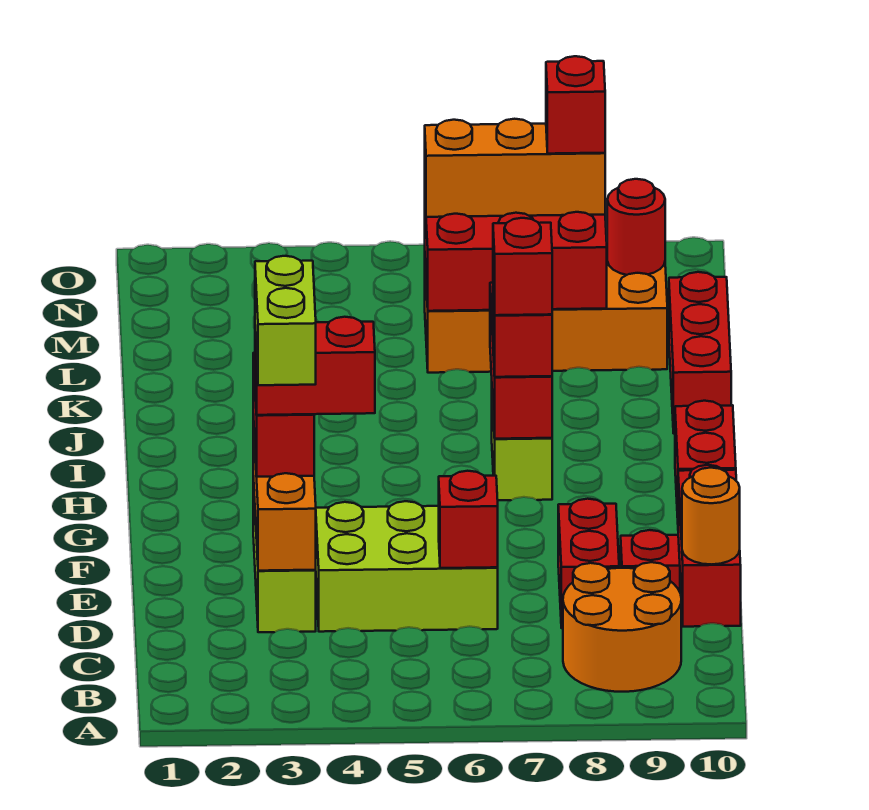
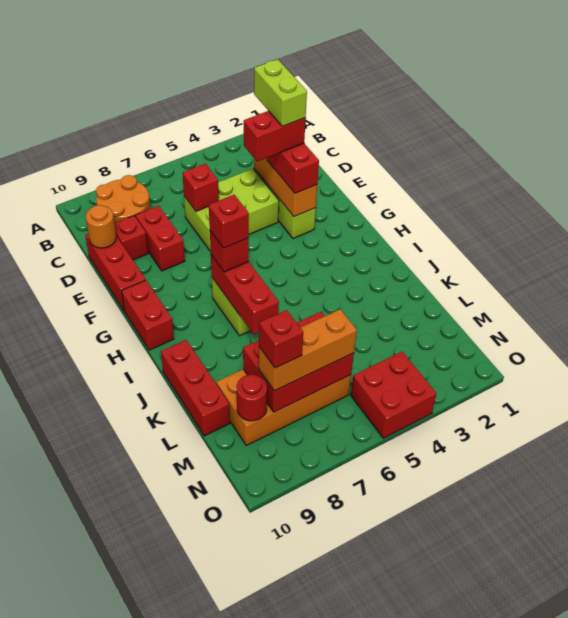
none -> red 2x2 brick [351,352,437,438]

